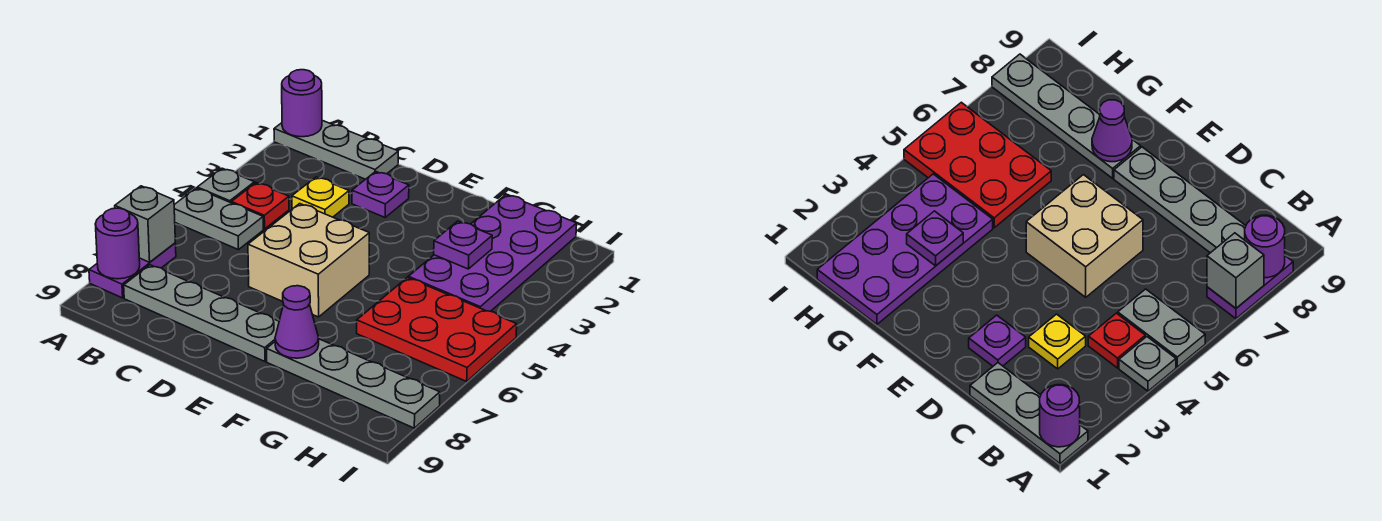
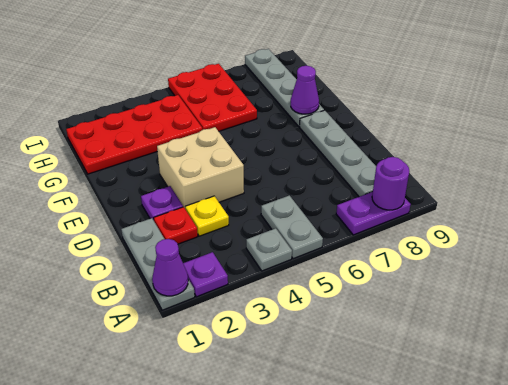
purple 1x1 round brick [282,70,322,137] -> purple 1x1 cone [152,239,188,296]
grey 1x1 brick [115,186,175,262] -> none
red 1x1 plate [232,183,289,229] -> red 1x1 plate moved to [154,207,198,244]
tan 2x2 brick [248,204,369,317] -> tan 2x2 brick moved to [157,127,244,208]
purple 2x4 plate [408,195,577,311] -> red 2x4 plate [66,95,202,174]
purple 1x1 plate [434,221,492,269] -> purple 1x1 plate moved to [183,252,228,297]

